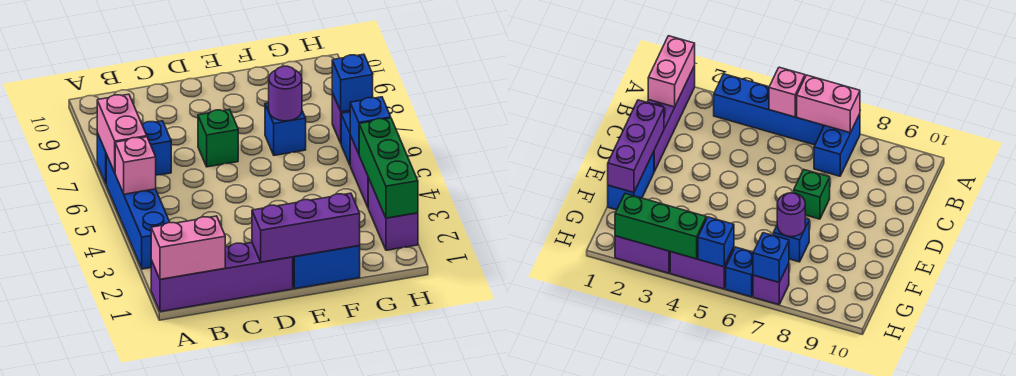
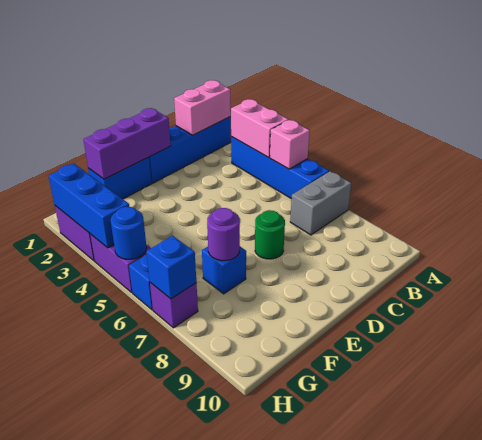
purple 1x4 brick [151,242,293,312] -> blue 1x4 brick [149,117,231,183]
pink 1x2 brick [97,94,147,172] -> pink 1x2 brick moved to [231,99,288,157]
blue 1x2 brick [97,121,171,183] -> grey 1x2 brick [290,171,351,235]
green 1x1 brick [198,109,238,167] -> green 1x1 round brick [255,210,285,259]
green 1x3 brick [359,118,418,218] -> blue 1x3 brick [49,163,129,248]
blue 1x1 brick [350,97,391,154] -> blue 1x1 round brick [111,207,147,259]

